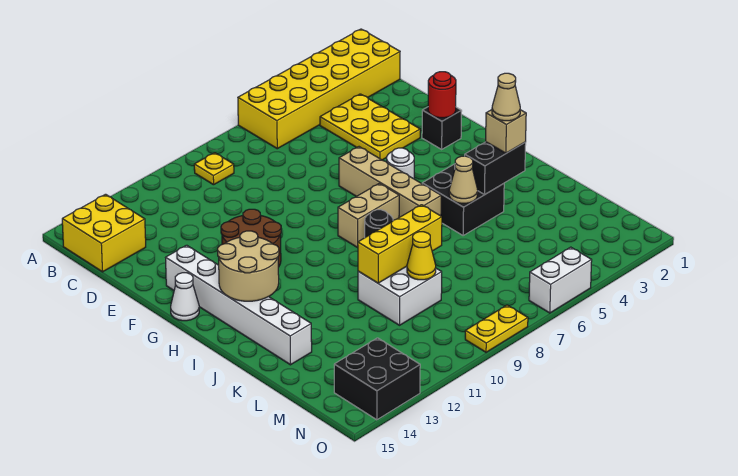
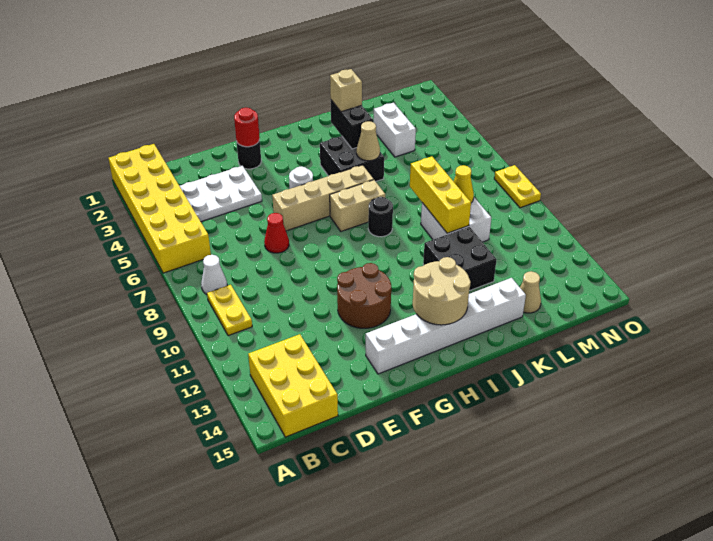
yellow 1x1 plate [194,153,234,185] -> yellow 1x2 plate [207,285,252,336]
yellow 2x2 brick [62,194,146,272] -> yellow 2x3 brick [248,334,338,437]
yellow 2x3 plate [320,94,420,160] -> white 2x3 plate [180,166,262,222]
none -> red 1x1 cone [264,213,289,253]
black 1x1 brick [422,107,462,149] -> black 1x1 round brick [237,140,261,169]
white 1x1 cone [171,273,199,321] -> white 1x1 cone moved to [201,255,227,294]
tan 1x2 brick [338,183,399,248] -> tan 1x2 brick turned to [330,180,385,231]
tan 1x1 cone [492,73,520,121] -> tan 1x1 cone moved to [520,271,541,313]
black 2x2 brick [334,338,420,420] -> black 2x2 brick moved to [423,227,497,291]
white 1x2 brick [529,247,592,313] -> white 1x2 brick moved to [374,103,416,157]

